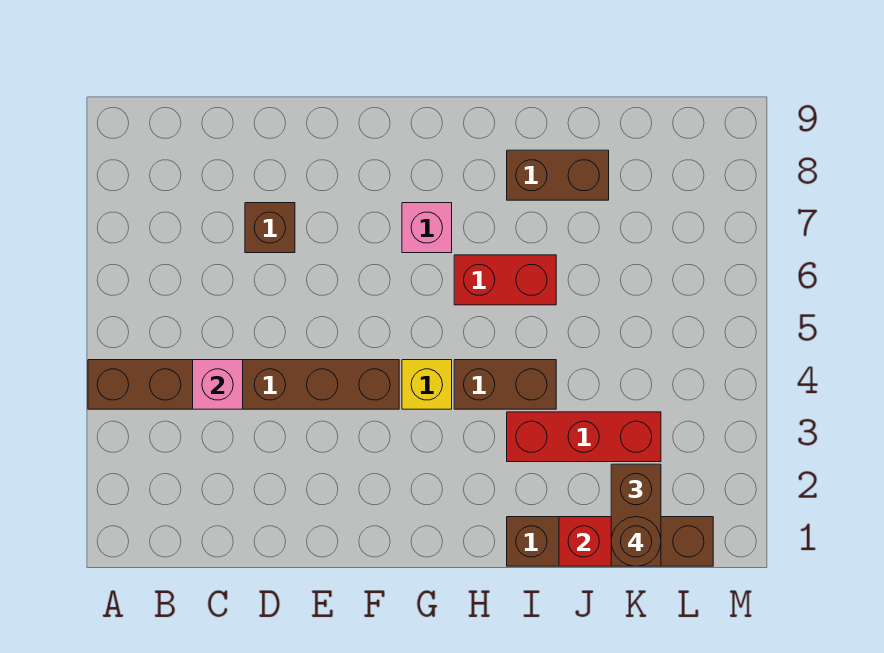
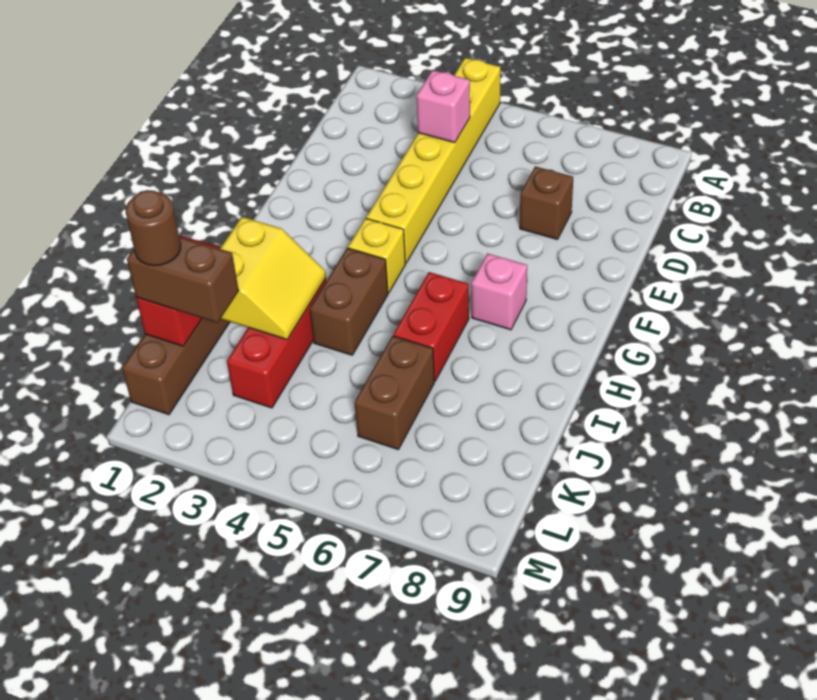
brown 1x6 brick [88,360,399,409] -> yellow 1x6 brick [366,58,500,263]
none -> yellow 2x2 slope [220,217,326,340]
brown 1x2 brick [507,150,609,200] -> brown 1x2 brick moved to [354,336,434,450]

